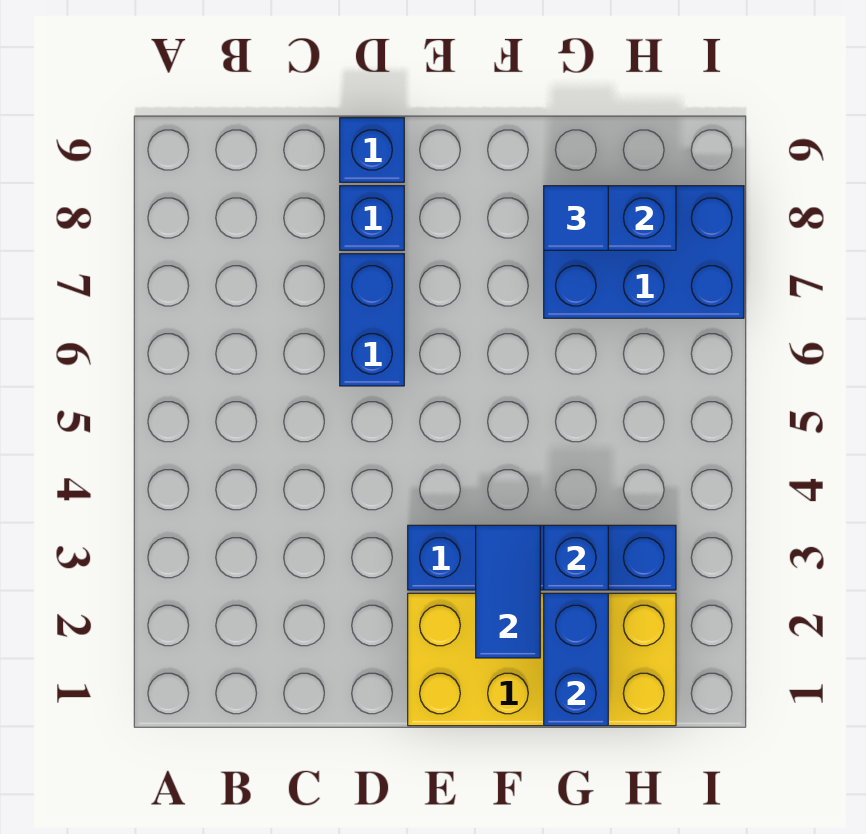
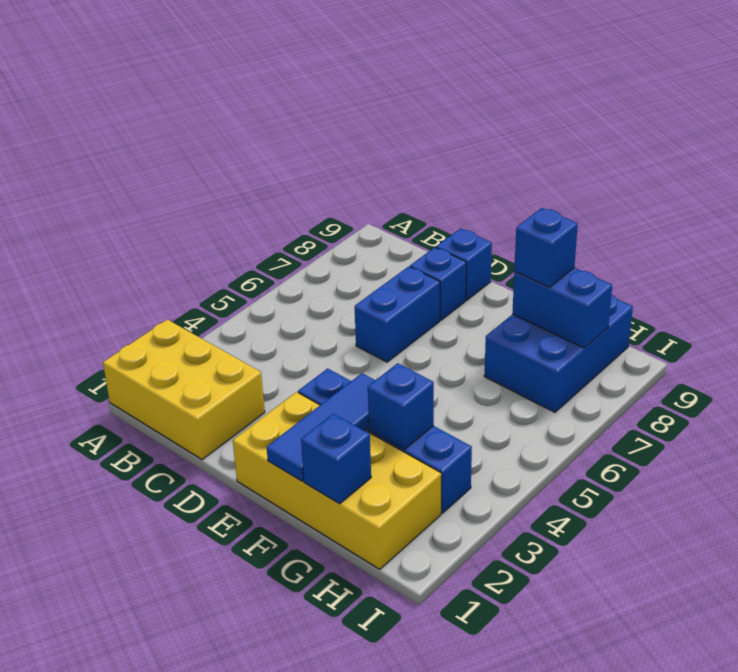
none -> yellow 2x3 brick [103,320,265,460]
blue 1x2 tile [476,525,540,658] -> blue 1x3 tile [267,373,375,481]
blue 1x2 brick [544,593,608,726] -> blue 1x1 brick [301,414,371,504]
blue 2x3 brick [544,186,744,318] -> blue 2x3 brick turned to [484,295,633,412]
blue 1x1 tile [544,186,608,250] -> blue 1x1 brick [514,208,578,287]

